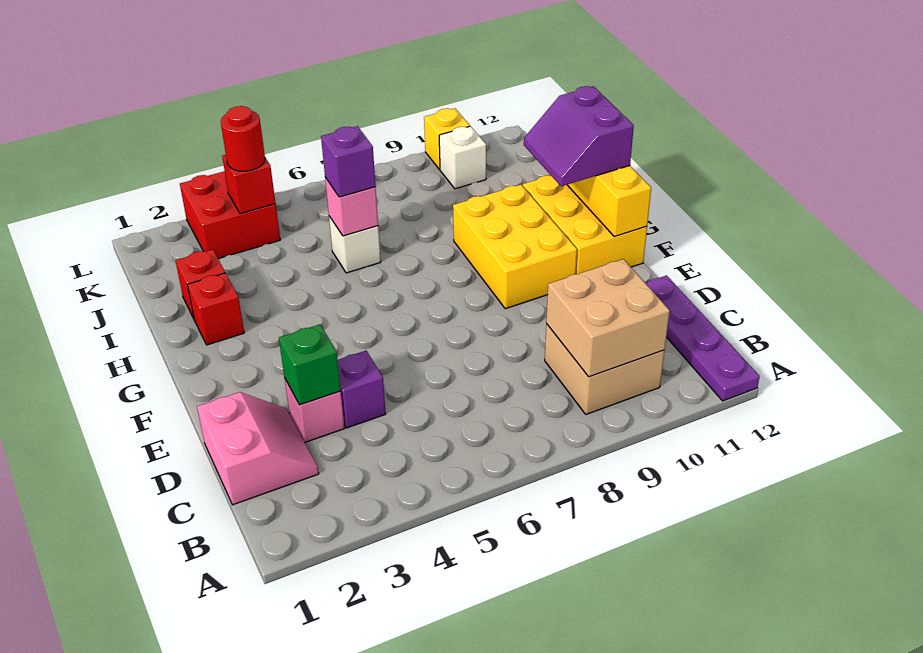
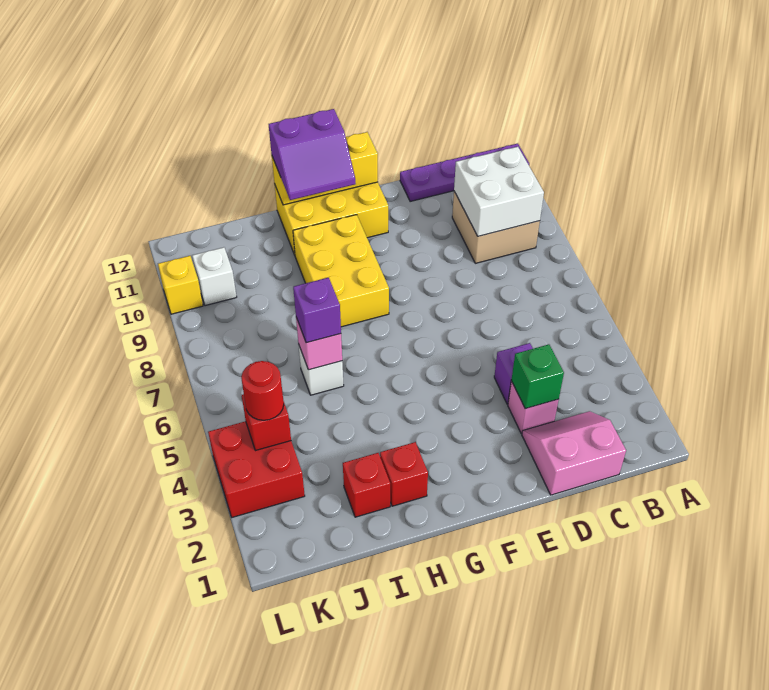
tan 2x2 brick [546,259,670,377] -> white 2x2 brick [454,147,544,236]
yellow 2x3 brick [453,185,577,309] -> yellow 2x3 brick turned to [293,215,389,327]

